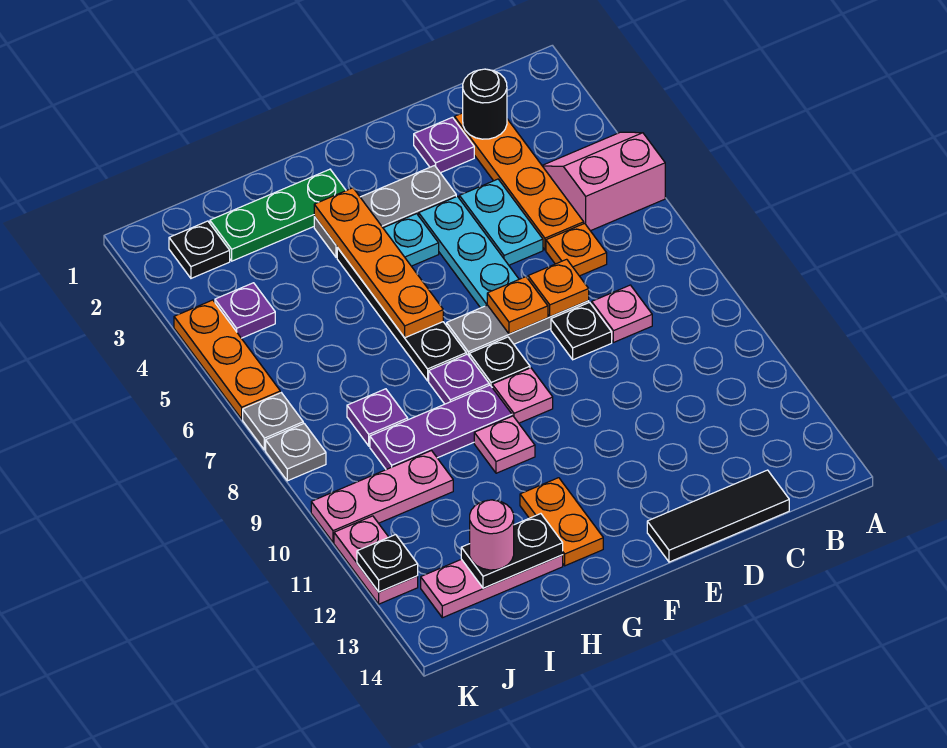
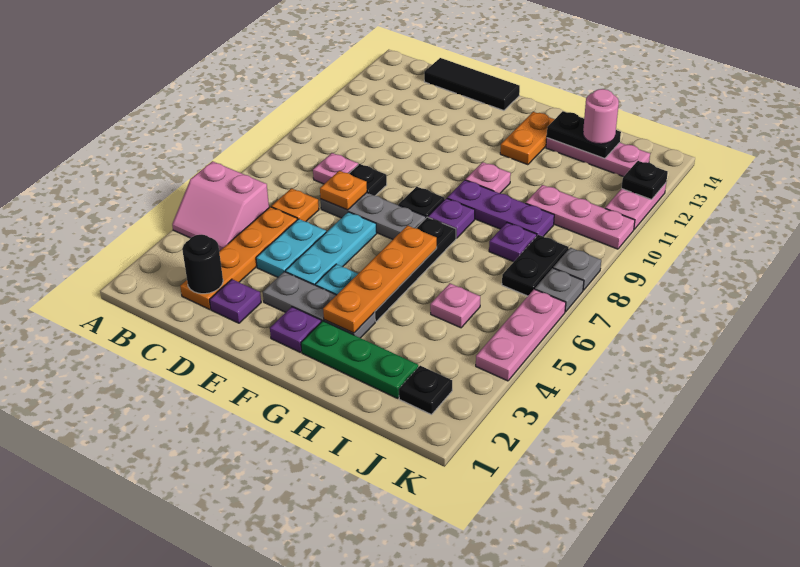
orange 1x1 plate [487,277,548,334] -> none
pink 1x1 plate [492,368,553,423] -> pink 1x1 plate moved to [430,283,480,328]
purple 1x1 plate [215,283,275,338] -> purple 1x1 plate moved to [270,307,321,352]
none -> black 1x2 plate [502,235,569,296]
orange 1x3 plate [174,300,280,419] -> pink 1x3 plate [476,289,566,381]

